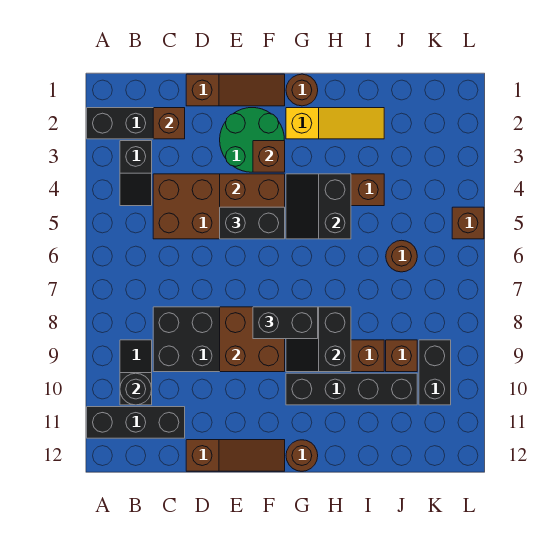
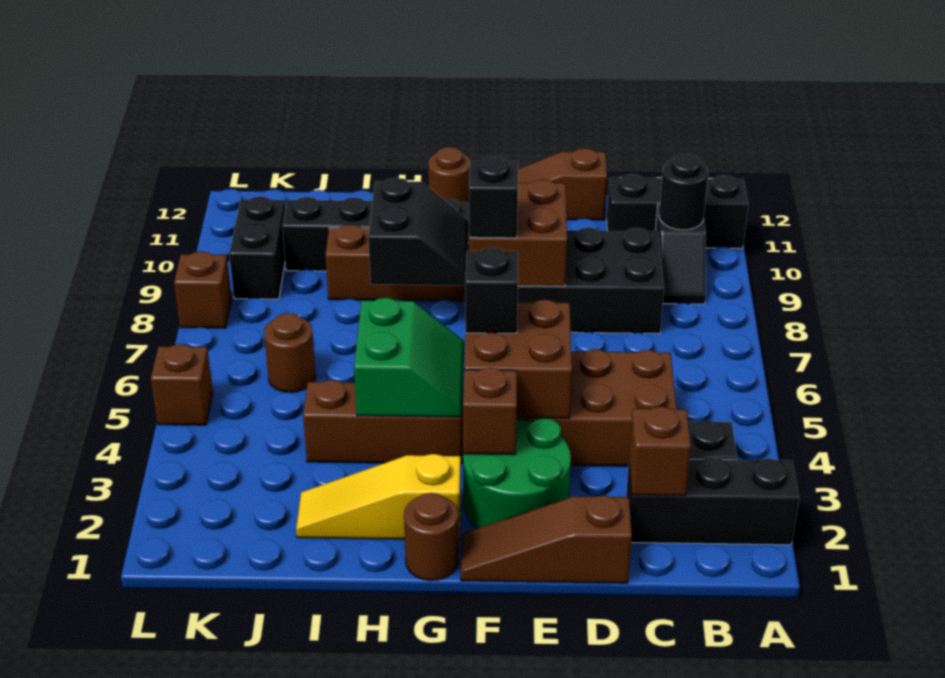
black 1x2 brick [220,207,285,239] -> black 1x1 brick [465,248,518,333]
black 1x2 brick [253,307,318,339] -> black 1x1 brick [469,157,518,238]
black 2x2 slope [286,174,351,239] -> green 2x2 slope [354,298,464,417]
brown 1x1 brick [386,340,417,372] -> brown 1x1 brick moved to [174,251,231,328]

